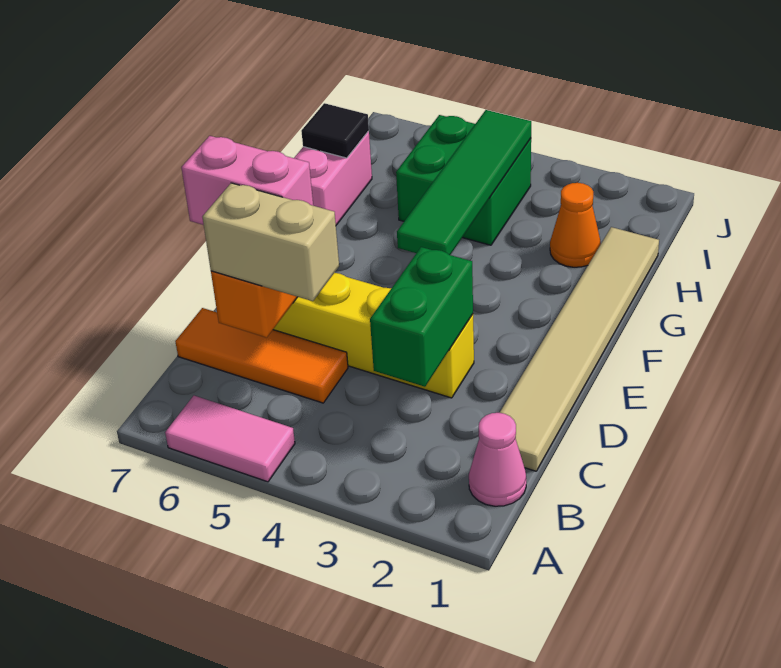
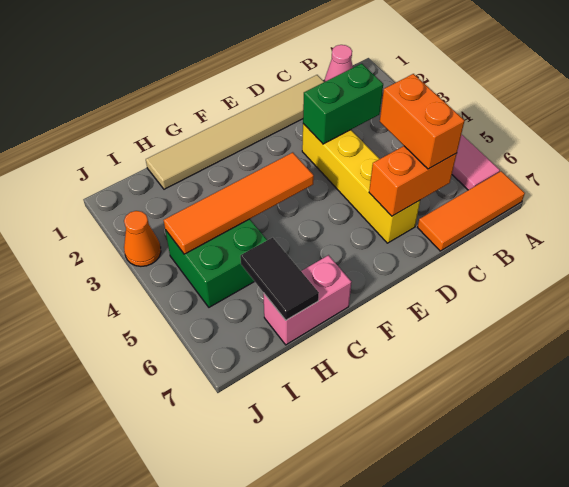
orange 1x3 tile [175,308,348,403] -> orange 1x3 tile turned to [418,171,525,251]
tan 1x2 brick [203,183,339,301] -> orange 1x2 brick [380,74,464,169]
pink 1x2 brick [181,136,313,225] -> none
green 1x4 tile [397,110,531,255] -> orange 1x4 tile [164,152,314,254]
orange 1x1 cone [550,183,601,267] -> orange 1x1 cone moved to [124,211,161,266]
black 1x1 tile [301,103,369,158] -> black 1x2 tile [240,238,319,320]

